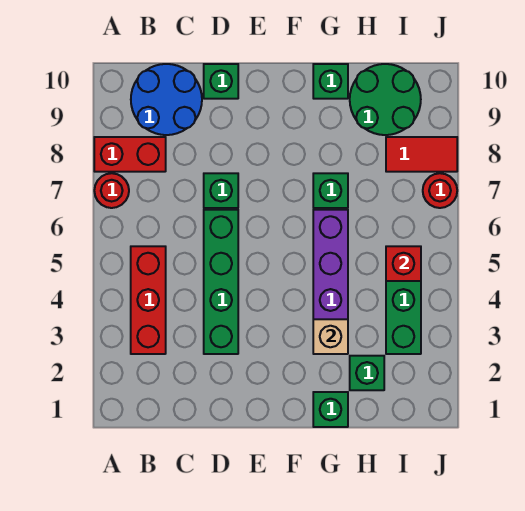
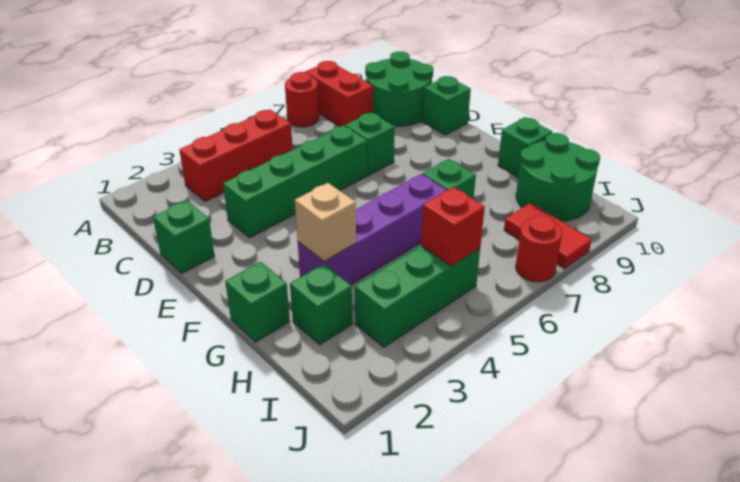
blue 2x2 round brick [131,64,202,135] -> green 2x2 round brick [365,51,433,126]
none -> green 1x1 brick [153,201,215,273]

